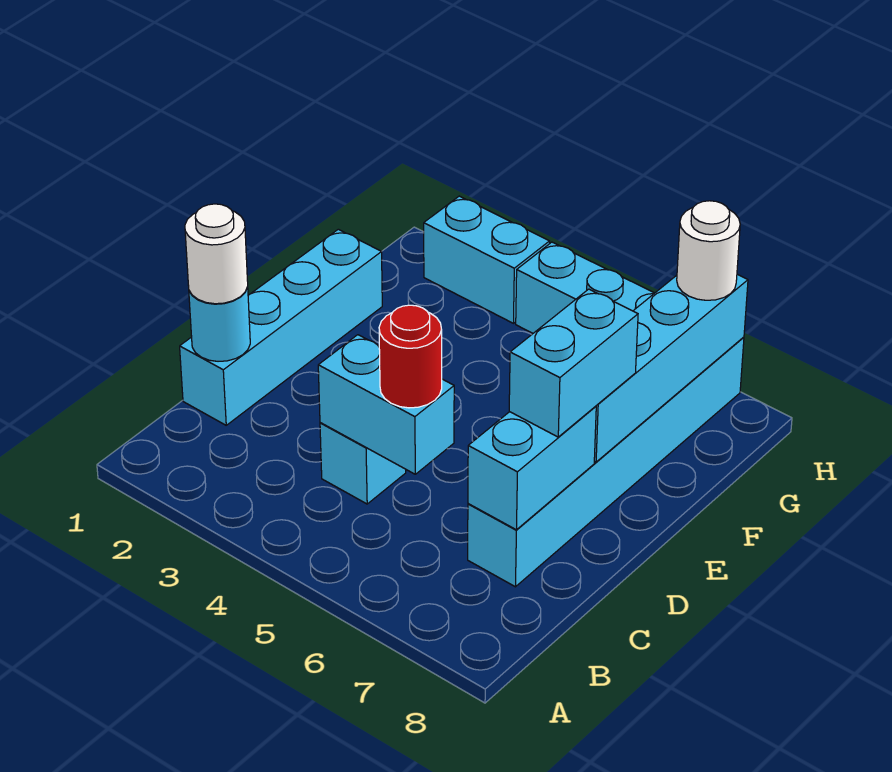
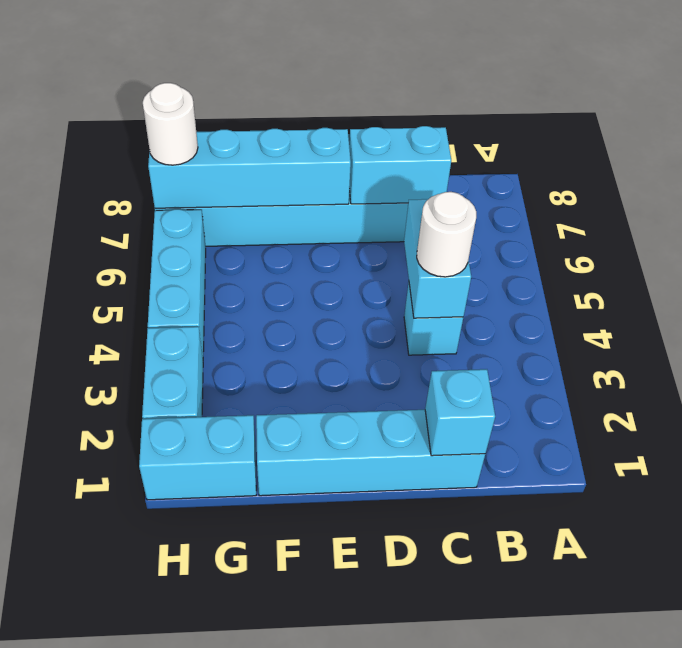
cyan 1x1 round brick [189,287,250,361] -> cyan 1x1 brick [425,369,495,456]
white 1x1 round brick [185,204,248,304] -> white 1x1 round brick moved to [417,192,476,277]
red 1x1 round brick [379,305,442,408] -> none
cyan 1x2 brick [509,289,638,437] -> cyan 1x2 brick moved to [139,415,256,500]

